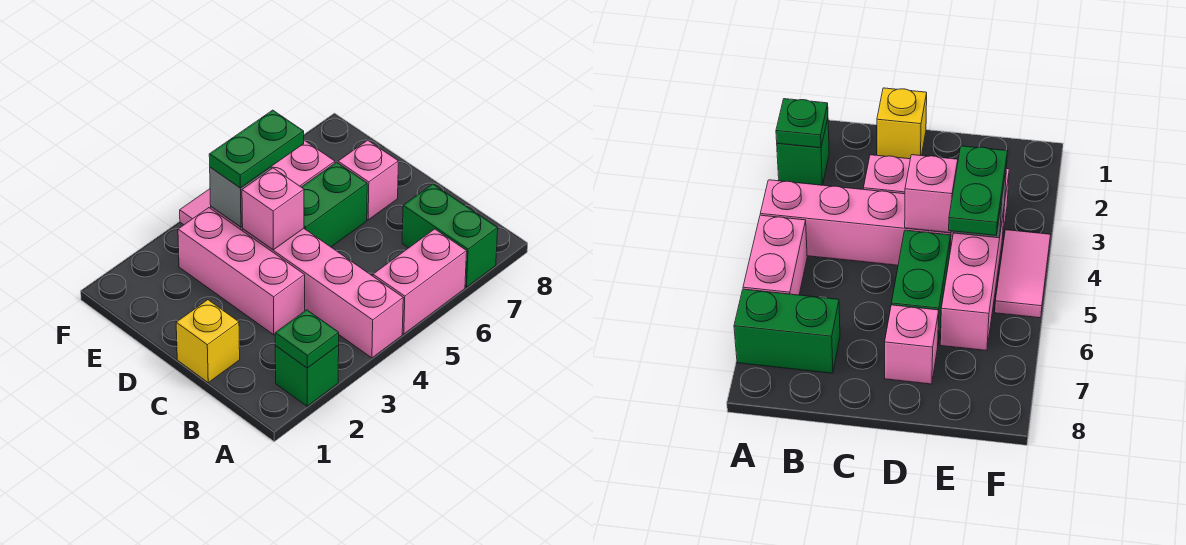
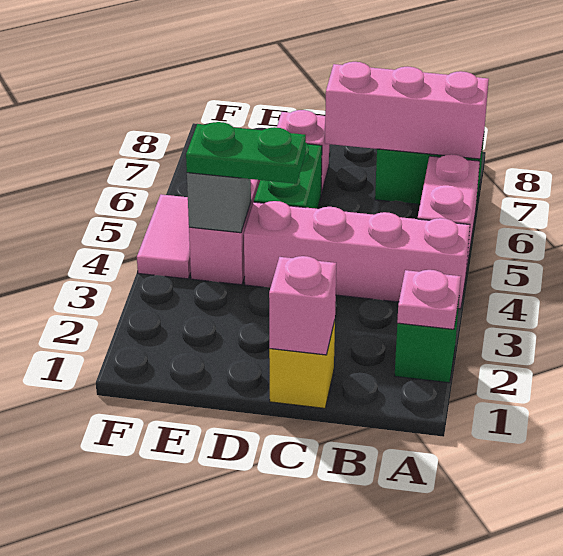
green 1x1 plate [275,310,339,368] -> pink 1x1 plate [397,270,461,329]
pink 1x3 brick [178,208,305,335] -> pink 1x3 brick moved to [325,62,489,159]
pink 1x1 brick [242,168,304,250] -> pink 1x1 brick moved to [269,256,336,355]
green 1x2 plate [209,110,304,188] -> green 1x2 plate turned to [186,122,306,184]

